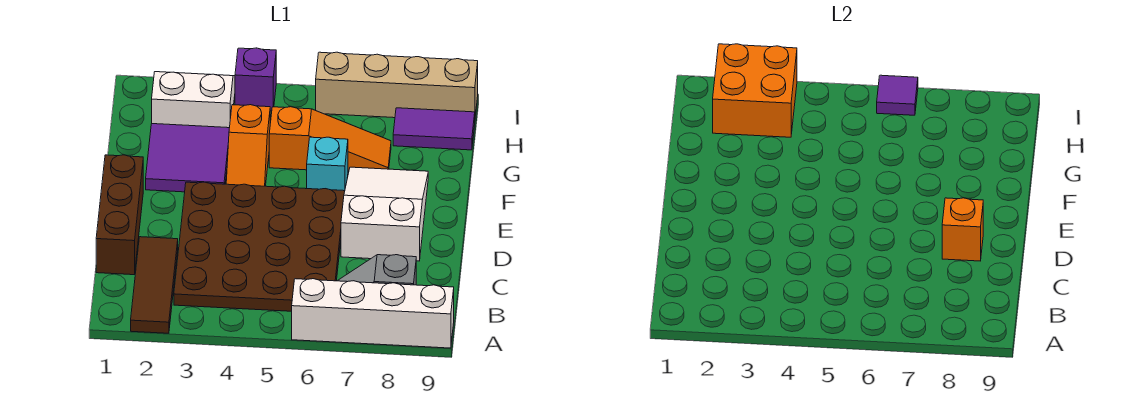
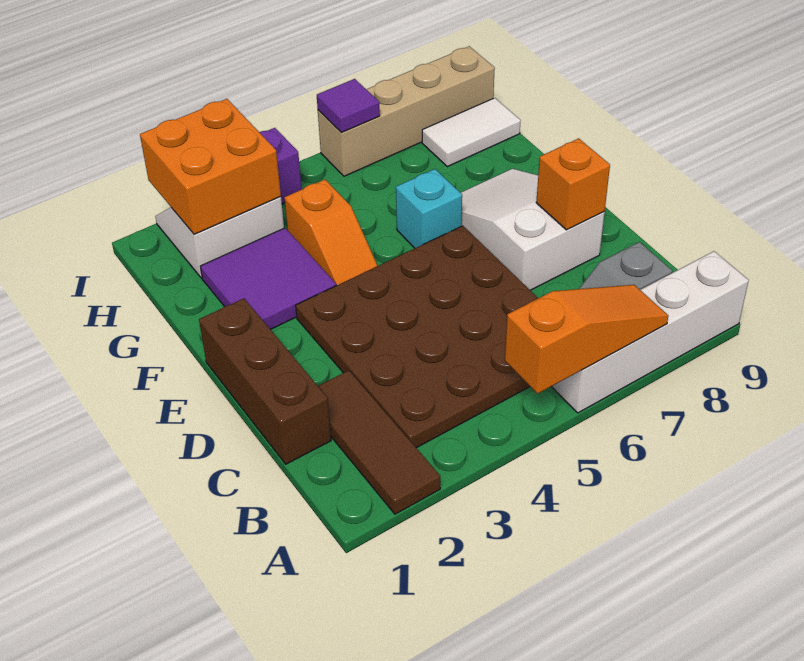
orange 1x3 slope [269,107,391,172] -> orange 1x3 slope moved to [505,285,668,394]
purple 1x2 tile [393,108,475,150] -> white 1x2 tile [422,98,521,167]

